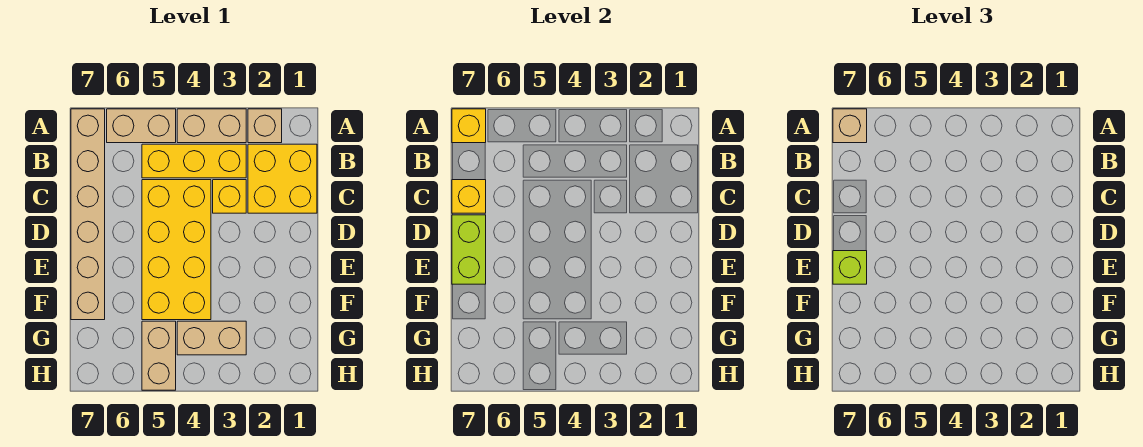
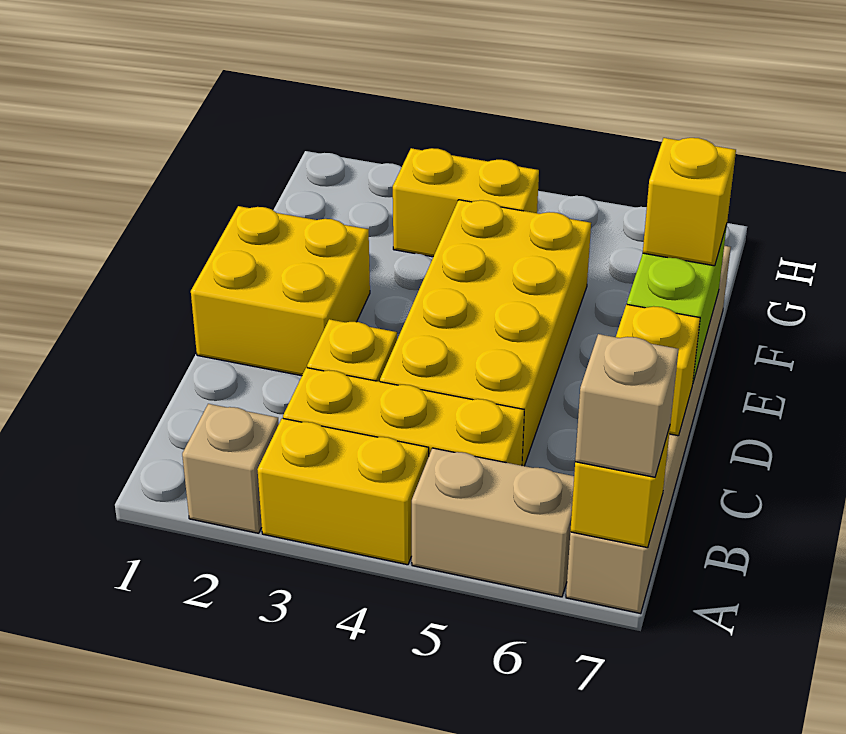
tan 1x2 brick [177,109,246,143] -> yellow 1x2 brick [257,418,429,565]
yellow 2x2 brick [248,144,317,213] -> yellow 2x2 brick moved to [191,206,370,376]
lime 1x1 brick [833,251,867,284] -> yellow 1x1 brick [643,138,736,266]
tan 1x2 brick [177,321,246,355] -> yellow 1x2 brick [393,148,539,257]
tan 1x2 brick [142,321,176,390] -> none

